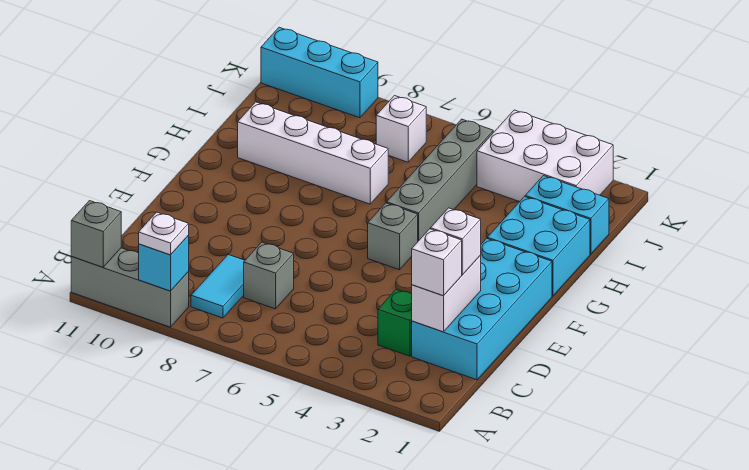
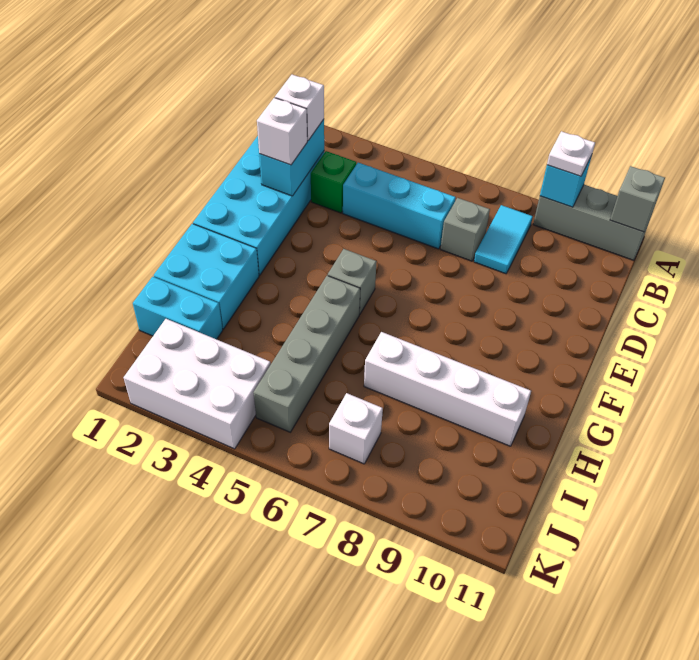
white 1x2 brick [412,256,481,332] -> cyan 1x2 brick [259,119,324,196]
cyan 1x3 brick [261,27,378,118] -> cyan 1x3 brick moved to [343,163,456,249]

